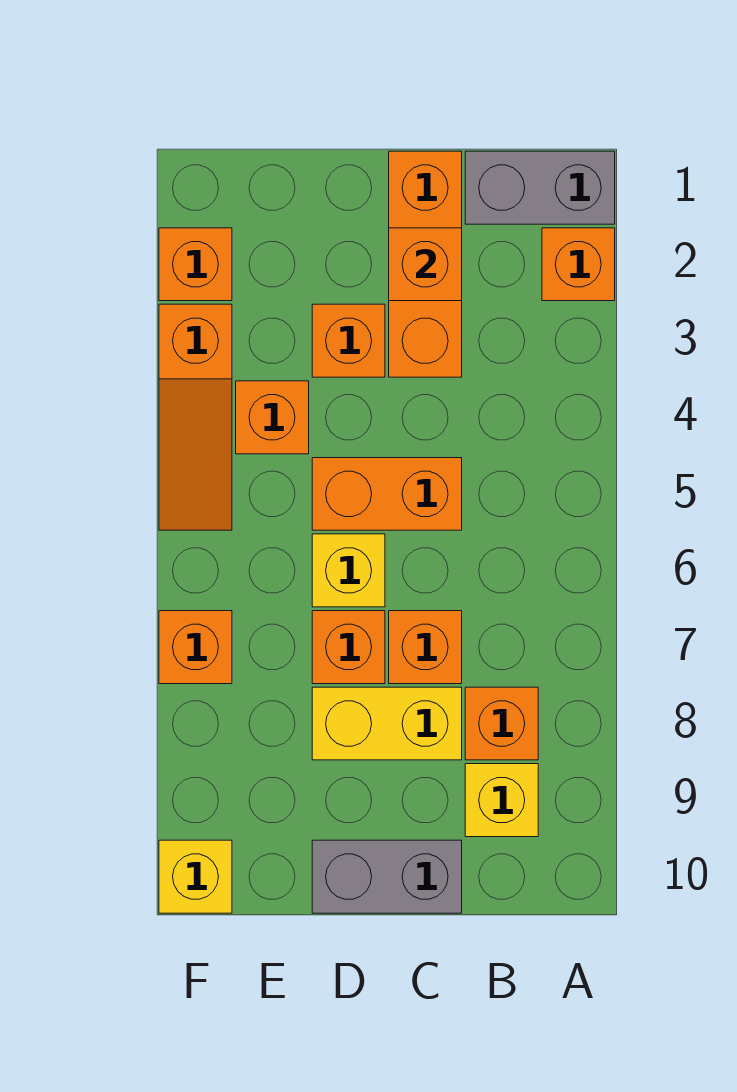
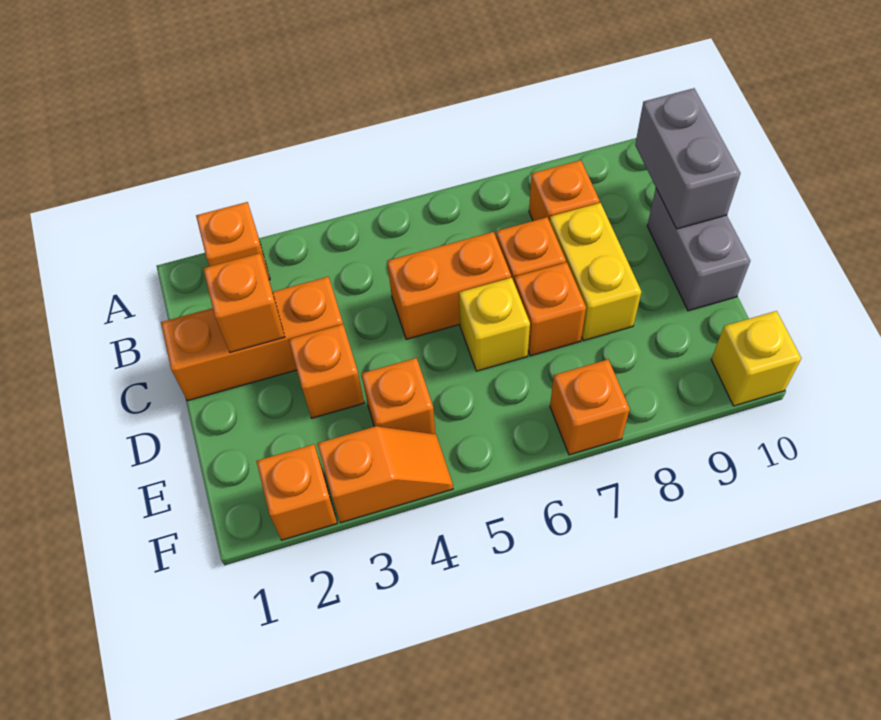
grey 1x2 brick [465,151,615,224] -> grey 1x2 brick moved to [635,88,740,229]
yellow 1x1 brick [465,764,538,837] -> none
orange 1x2 brick [312,458,462,530] -> orange 1x2 brick turned to [387,232,511,339]
orange 1x3 slope [159,304,232,530] -> orange 1x2 slope [317,426,453,523]

